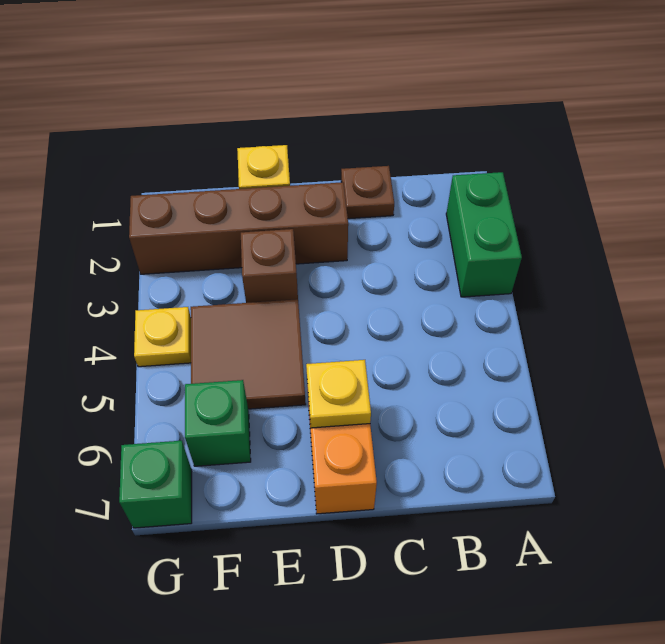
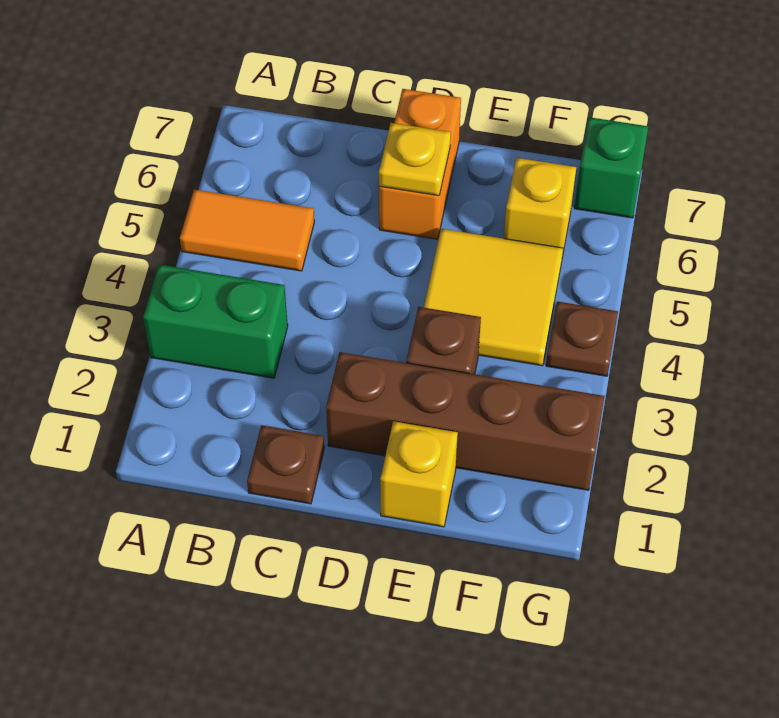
green 1x2 brick [446,172,522,297] -> green 1x2 brick turned to [143,265,288,378]
none -> orange 1x2 tile [180,189,314,271]
brown 2x2 tile [191,299,306,409] -> yellow 2x2 tile [424,229,563,366]
green 1x1 brick [185,380,251,466] -> yellow 1x1 brick [504,158,576,256]
yellow 1x1 plate [134,307,191,367] -> brown 1x1 plate [546,302,618,376]

